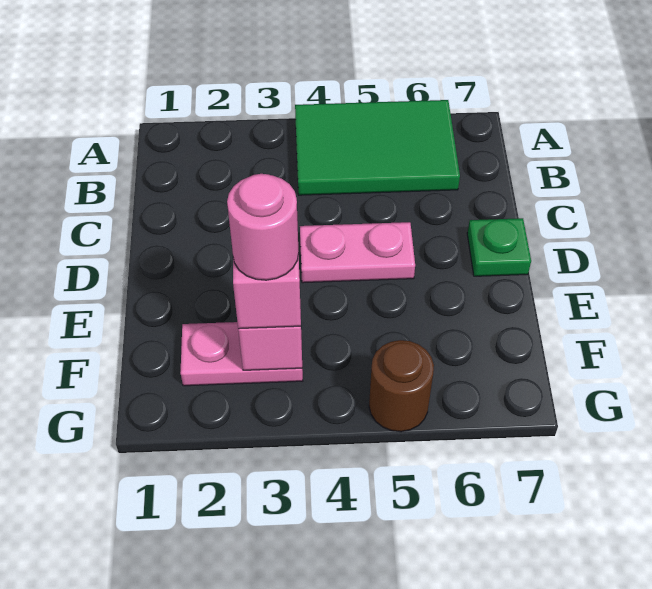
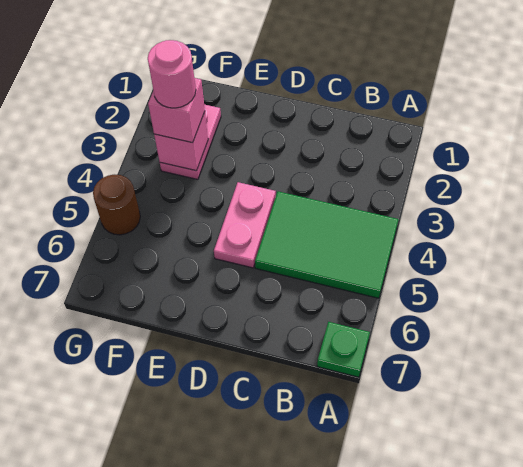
green 2x3 tile [295,100,460,195] -> green 2x3 tile turned to [255,192,398,298]
green 1x1 plate [467,218,531,276] -> green 1x1 plate moved to [317,322,370,377]

